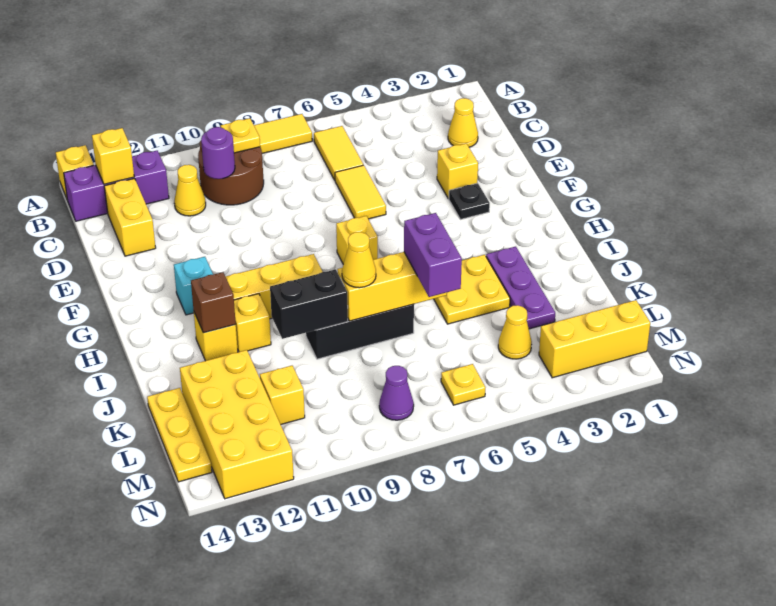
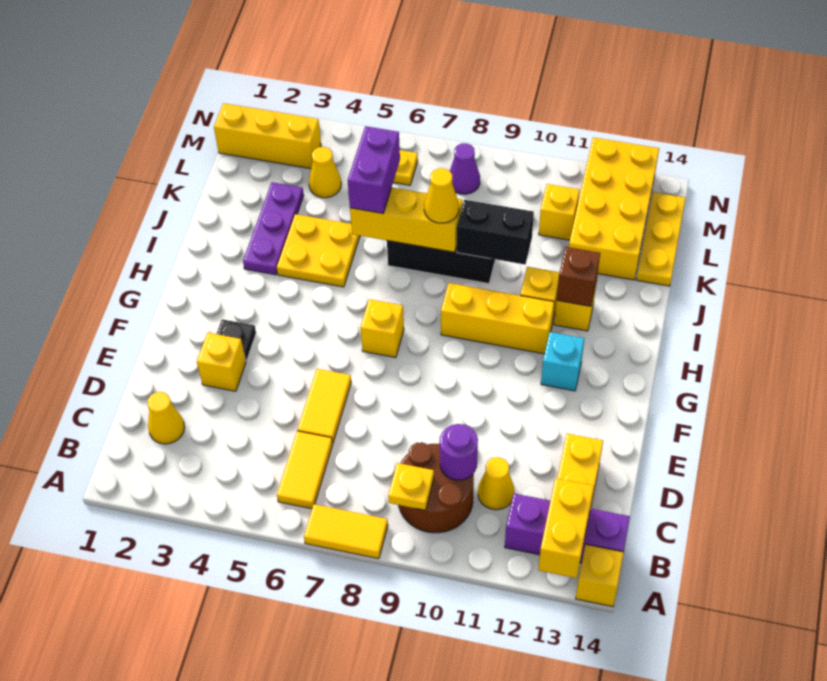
yellow 1x1 brick [92,128,134,184] -> yellow 1x2 brick [538,478,594,578]

